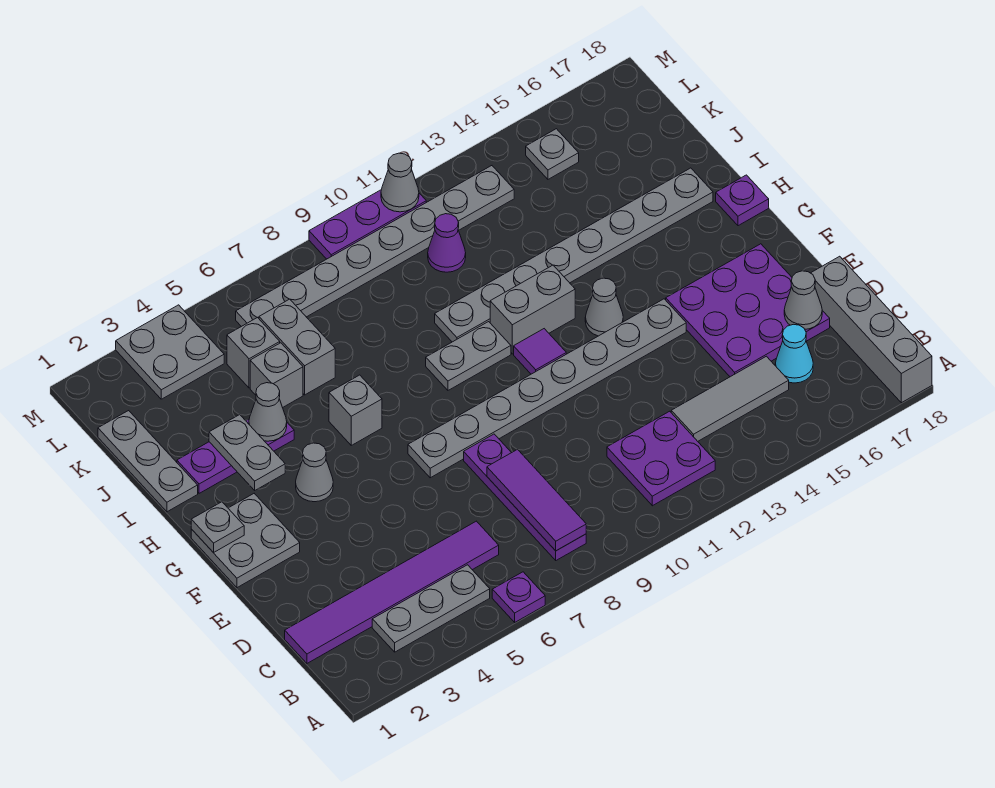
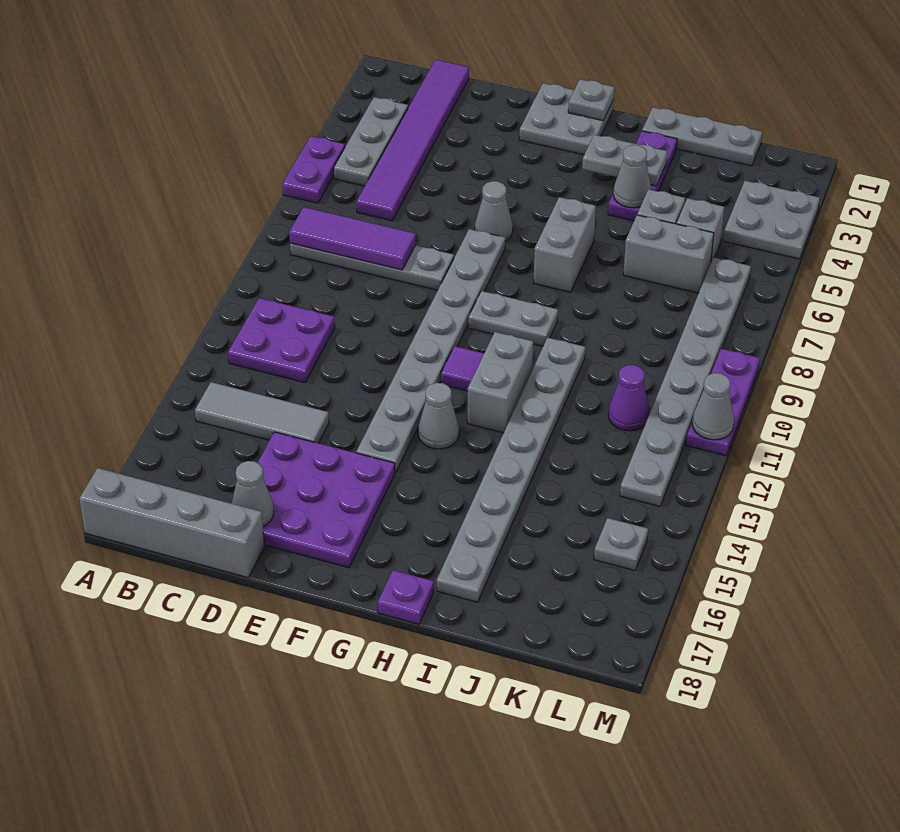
purple 1x1 plate [492,572,545,622] -> purple 1x2 plate [282,136,345,203]
purple 1x4 plate [464,434,586,560] -> grey 1x4 plate [290,243,454,290]
grey 1x3 tile [671,356,789,441] -> grey 1x3 tile turned to [195,382,329,443]
cyan 1x1 cone [775,324,813,383] -> none
grey 1x1 cone [296,443,333,502] -> grey 1x1 cone moved to [475,181,513,241]
grey 1x1 brick [329,375,382,445] -> grey 1x2 brick [534,197,596,292]
grey 1x2 plate [426,322,511,390] -> grey 1x2 plate turned to [468,291,558,346]

